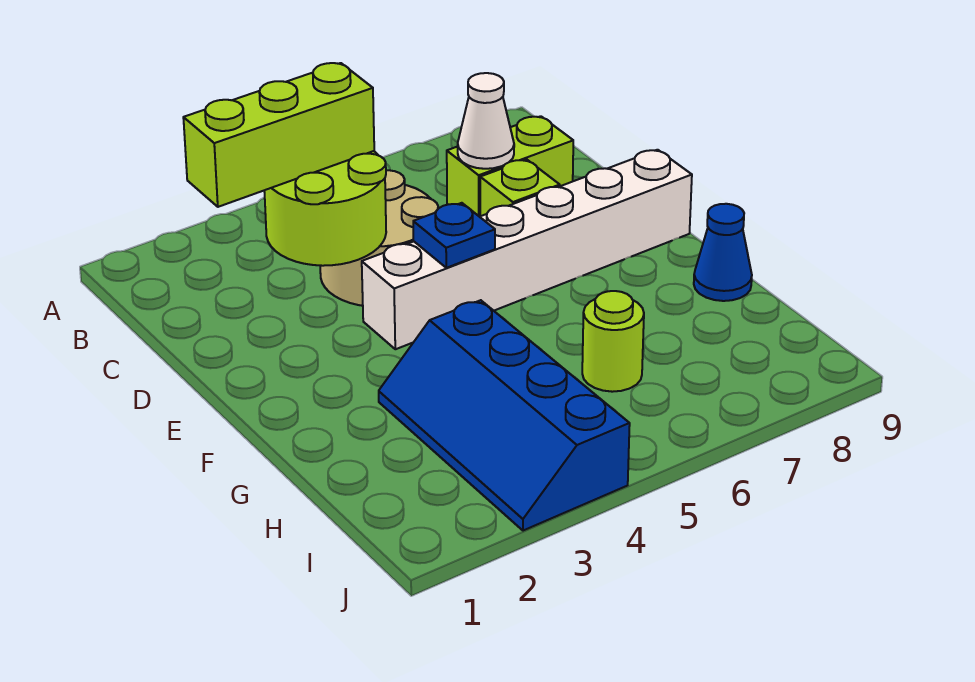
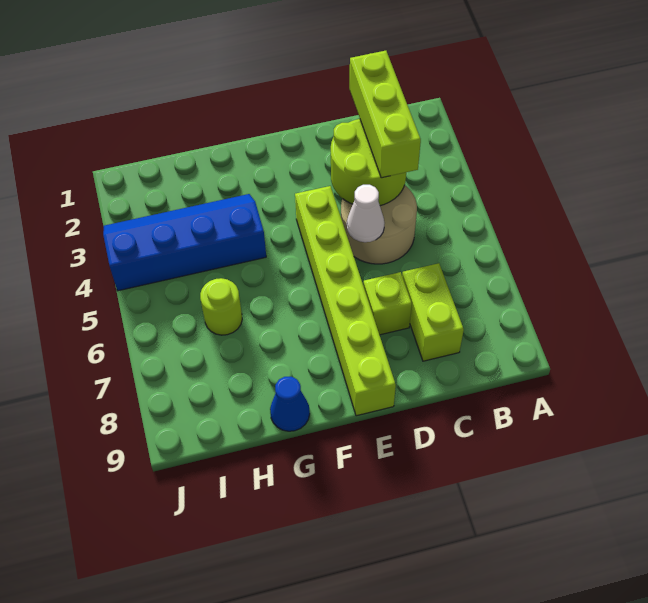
white 1x1 cone [458,73,514,169] -> white 1x1 cone moved to [347,185,384,242]
white 1x6 brick [362,150,692,349] -> lime 1x6 brick [295,186,396,416]
blue 1x1 plate [413,203,495,268] -> none

